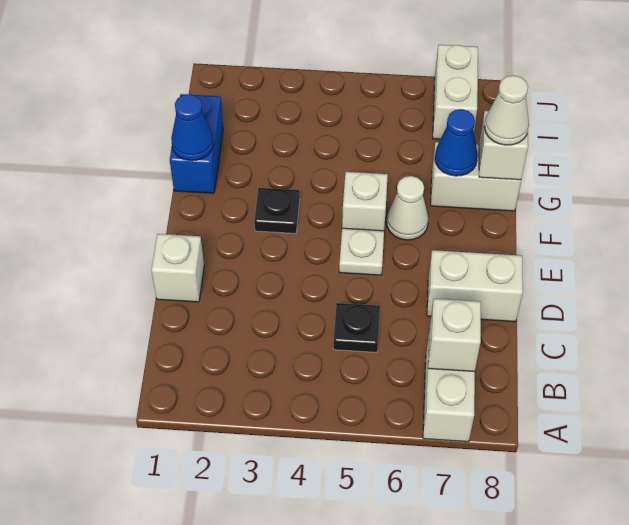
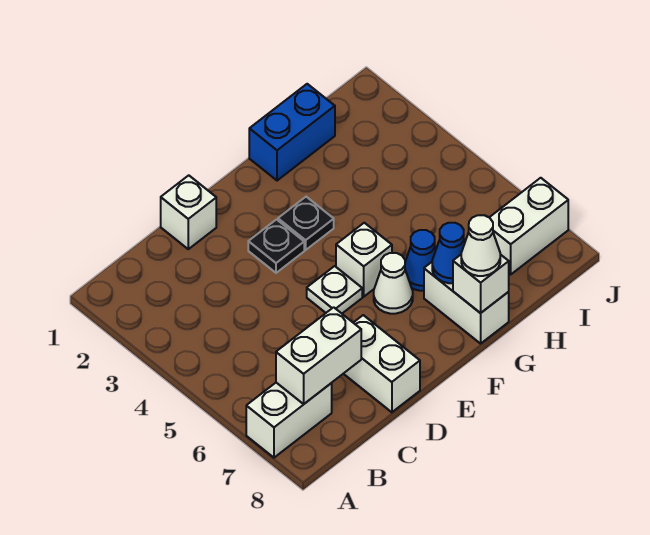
white 1x1 brick [428,299,481,372] -> white 1x2 brick [276,307,361,404]
black 1x1 plate [333,303,380,352] -> black 1x1 plate moved to [248,220,304,273]
blue 1x1 cone [171,94,214,161] -> blue 1x1 cone moved to [405,230,436,291]

